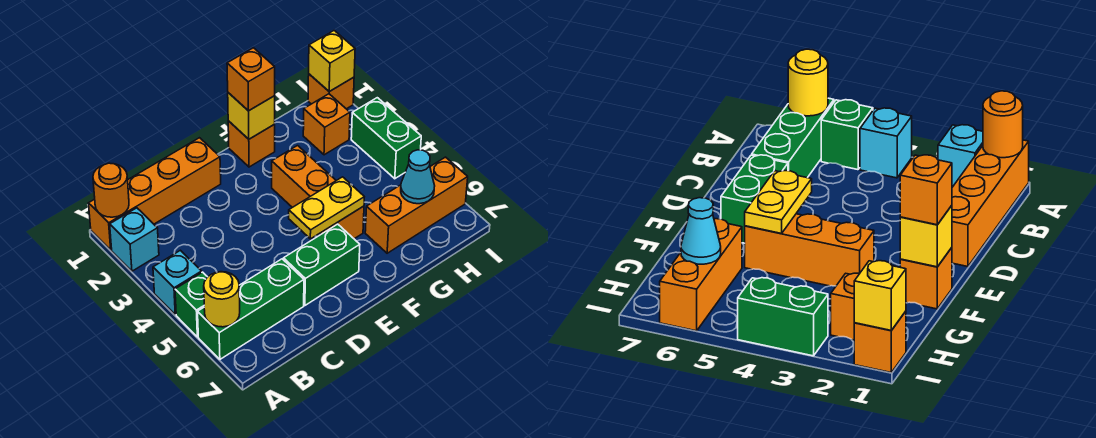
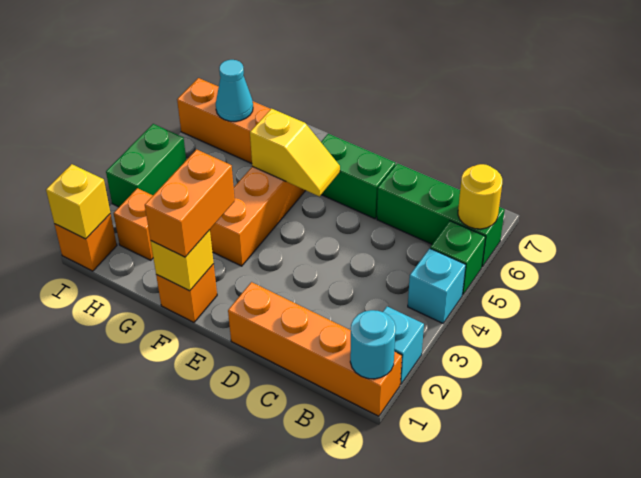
orange 1x1 round brick [93,163,129,217] -> cyan 1x1 round brick [350,310,396,379]
yellow 1x2 plate [289,177,364,239] -> yellow 1x2 slope [250,109,340,196]
orange 1x1 brick [227,48,275,111] -> orange 1x2 brick [145,149,235,257]

